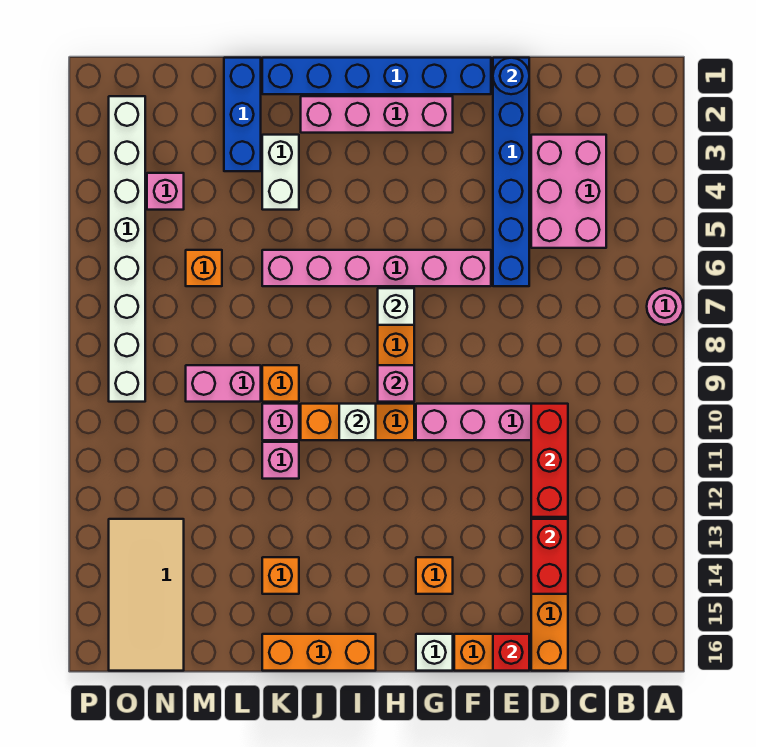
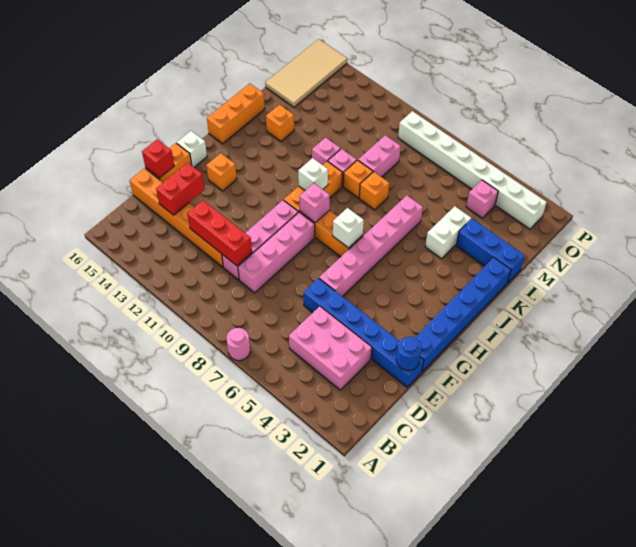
red 1x2 brick [531,519,568,594] -> red 1x2 brick turned to [156,163,205,215]
pink 1x4 brick [301,96,453,133] -> pink 1x4 brick moved to [238,212,315,293]
white 1x2 brick [262,135,299,210] -> white 1x2 brick turned to [425,206,471,259]
orange 1x1 brick [186,250,222,286] -> orange 1x1 brick moved to [359,172,389,210]
tan 2x4 tile [109,519,184,671] -> tan 2x4 tile turned to [265,39,347,107]

